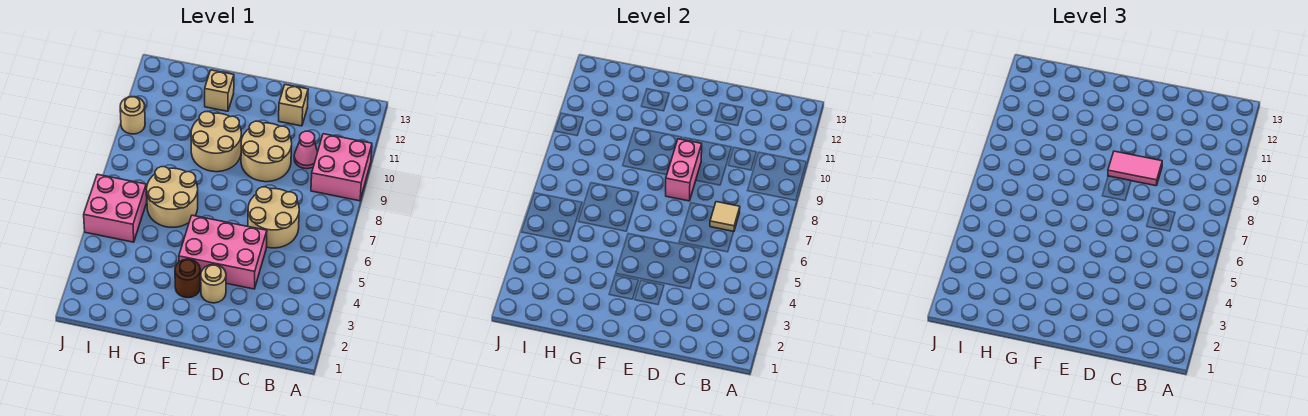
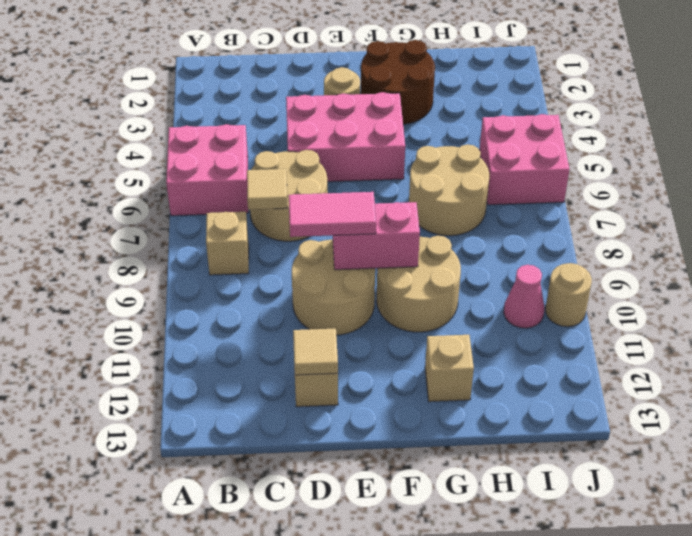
pink 2x2 brick [311,134,372,201] -> pink 2x2 brick moved to [166,124,248,216]
none -> tan 1x1 brick [206,212,249,275]
pink 1x1 cone [294,131,318,169] -> pink 1x1 cone moved to [504,265,544,328]
none -> tan 1x1 tile [293,329,338,375]
pink 1x2 brick [666,139,702,201] -> pink 1x2 brick turned to [333,202,420,270]
brown 1x1 round brick [175,259,200,298] -> brown 2x2 round brick [361,40,435,125]

